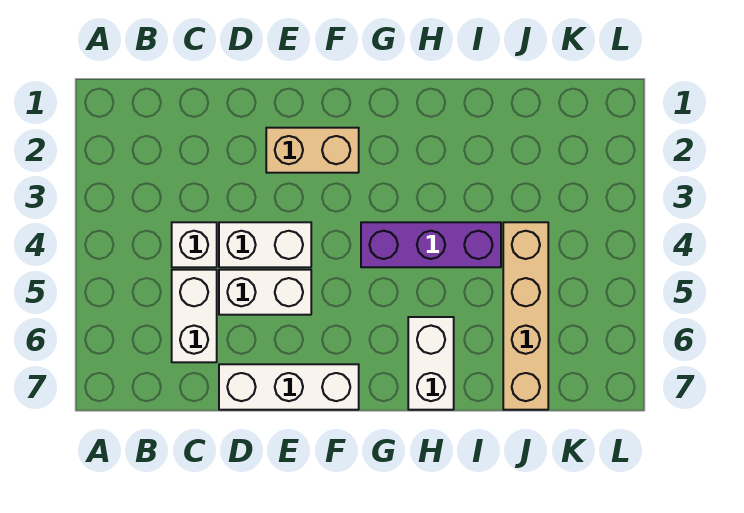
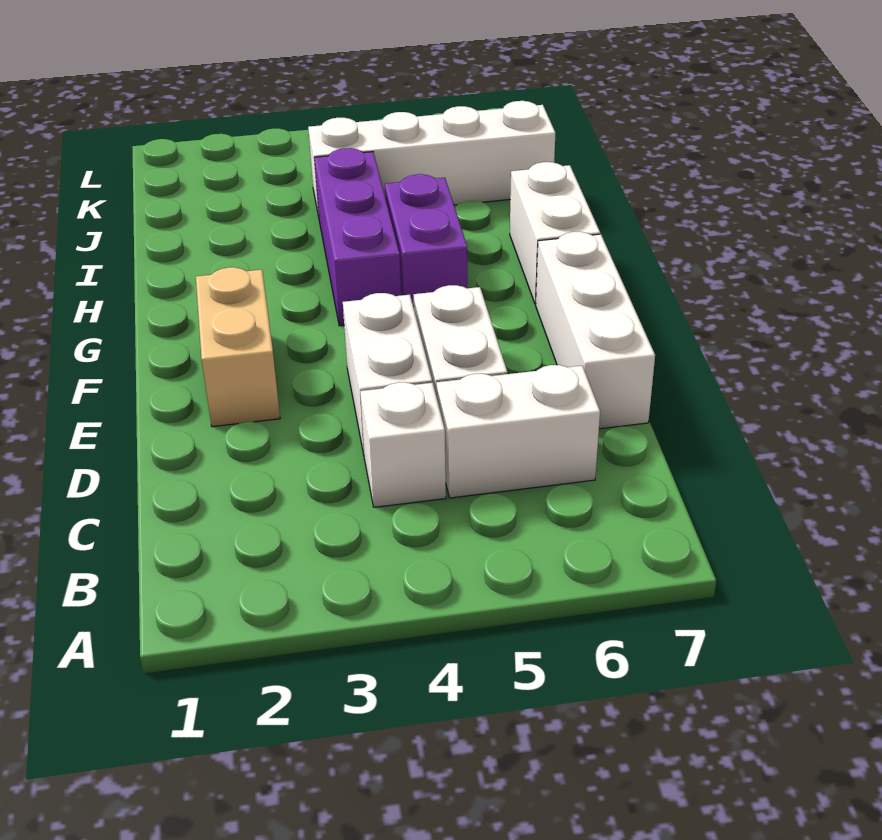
none -> purple 1x2 brick [385,174,467,308]
white 1x2 brick [408,317,454,410] -> white 1x2 brick turned to [510,162,600,304]
tan 1x4 brick [503,222,548,410] -> white 1x4 brick [308,101,555,216]

